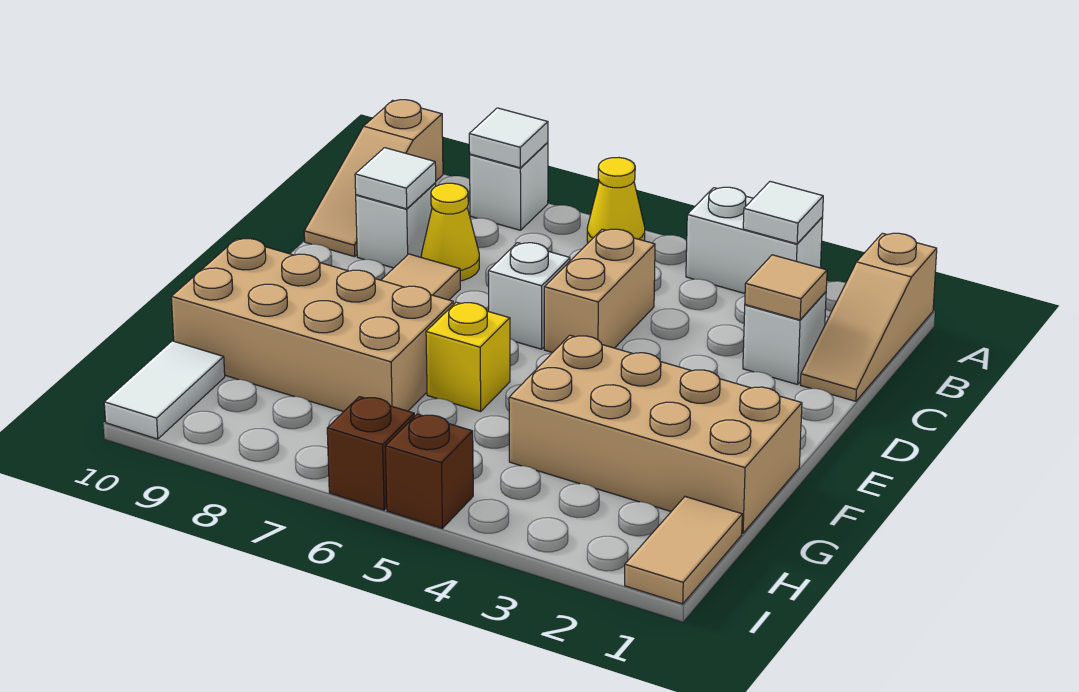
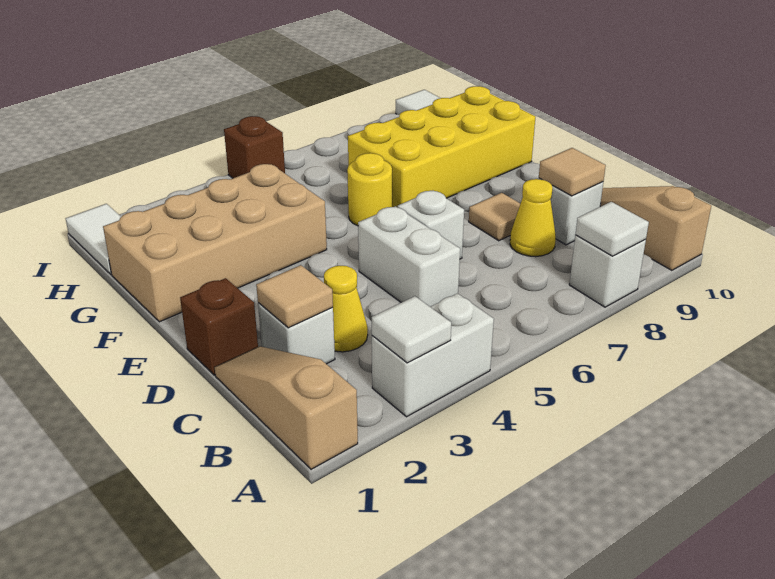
yellow 1x1 cone [587,158,645,243] -> yellow 1x1 cone moved to [324,266,368,352]
tan 1x2 brick [544,229,655,353] -> white 1x2 brick [358,206,460,307]
white 1x1 tile [355,148,436,209] -> tan 1x1 tile [539,148,606,196]
yellow 1x1 brick [426,302,510,411] -> yellow 1x1 round brick [347,153,392,226]
tan 2x4 brick [171,239,453,412] -> yellow 2x4 brick [348,86,535,207]
tan 1x2 tile [625,497,742,604] -> white 1x2 tile [66,204,121,275]
brown 1x1 brick [327,397,414,510] -> brown 1x1 brick moved to [180,278,258,375]

